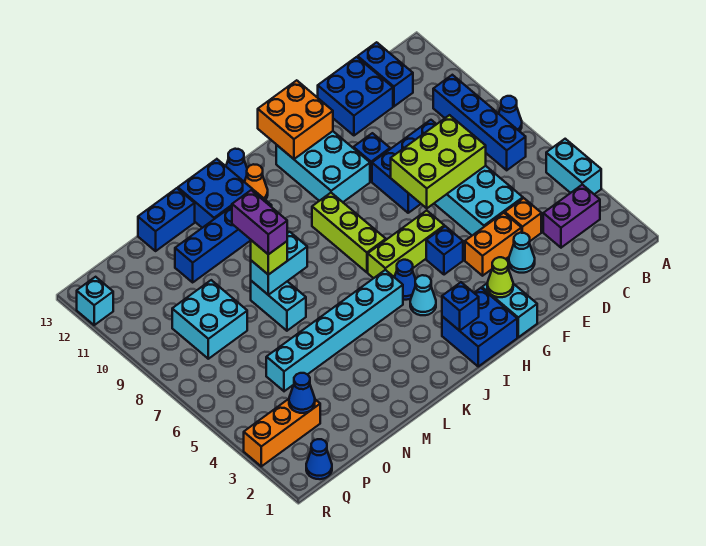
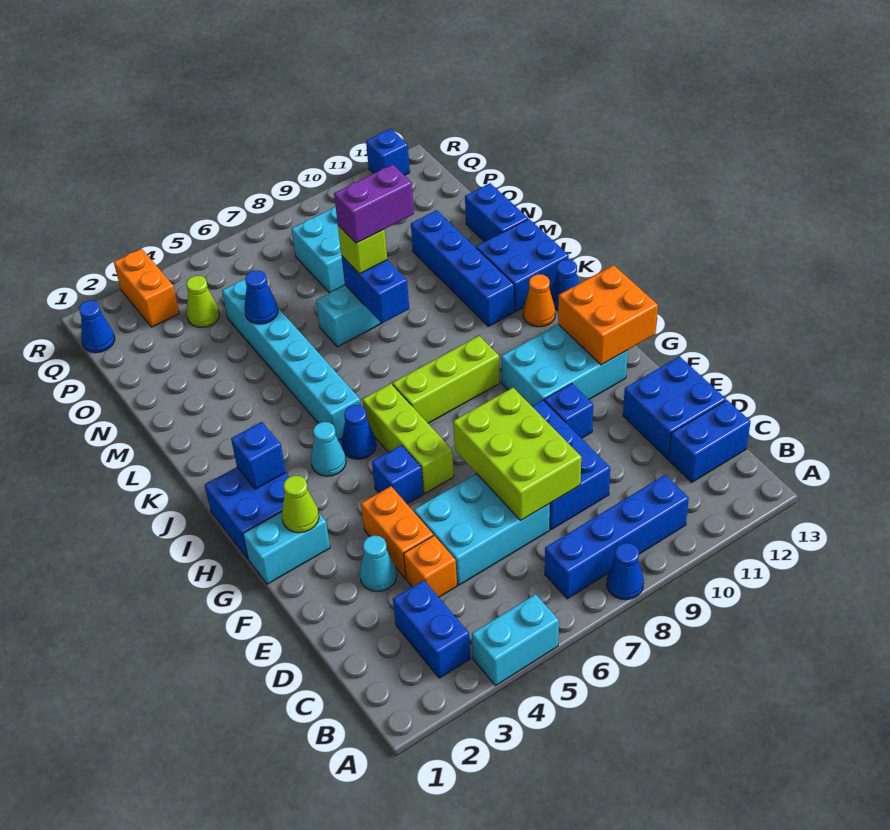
purple 1x2 brick [543,185,600,248] -> blue 1x2 brick [393,581,470,678]
cyan 1x2 brick [251,232,307,295] -> blue 1x2 brick [342,256,409,323]
orange 1x3 brick [244,399,320,466] -> orange 1x2 brick [114,249,179,327]
blue 1x1 cone [289,373,315,413] -> blue 1x1 cone moved to [244,270,278,324]
none -> lime 1x1 cone [186,276,219,328]
cyan 1x1 brick [77,277,113,325] -> blue 1x1 brick [366,129,410,175]

